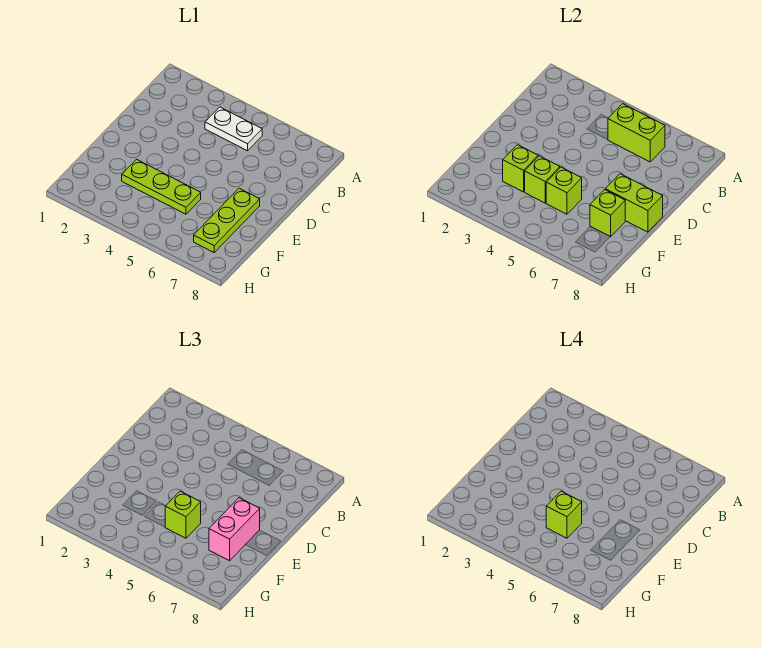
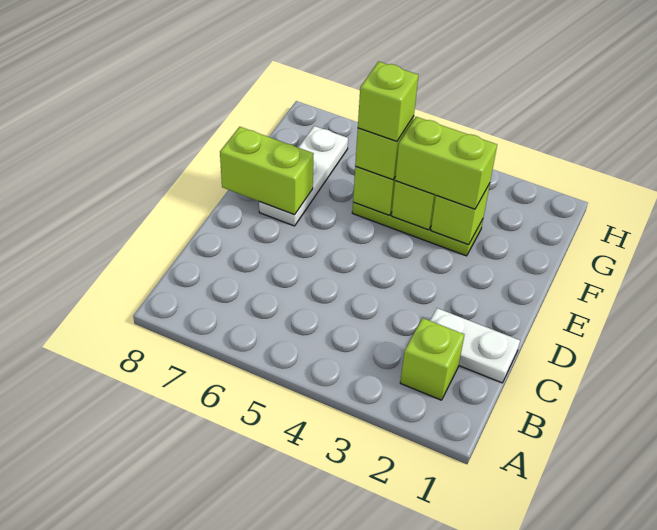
white 1x2 plate [205,107,262,151] -> white 1x2 plate moved to [430,308,520,383]
lime 1x2 brick [608,104,665,162] -> lime 1x2 brick moved to [395,117,497,209]
lime 1x3 plate [194,188,260,252] -> white 1x3 plate [259,126,348,226]
pink 1x2 brick [209,498,260,561] -> none
lime 1x1 brick [590,190,625,237] -> lime 1x1 brick moved to [400,318,464,400]

